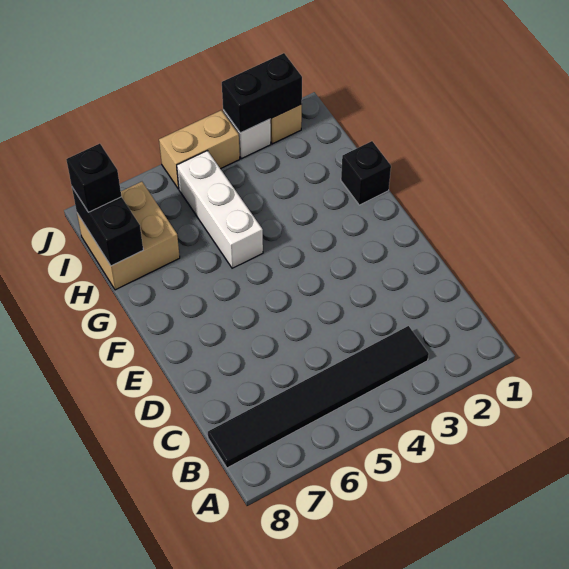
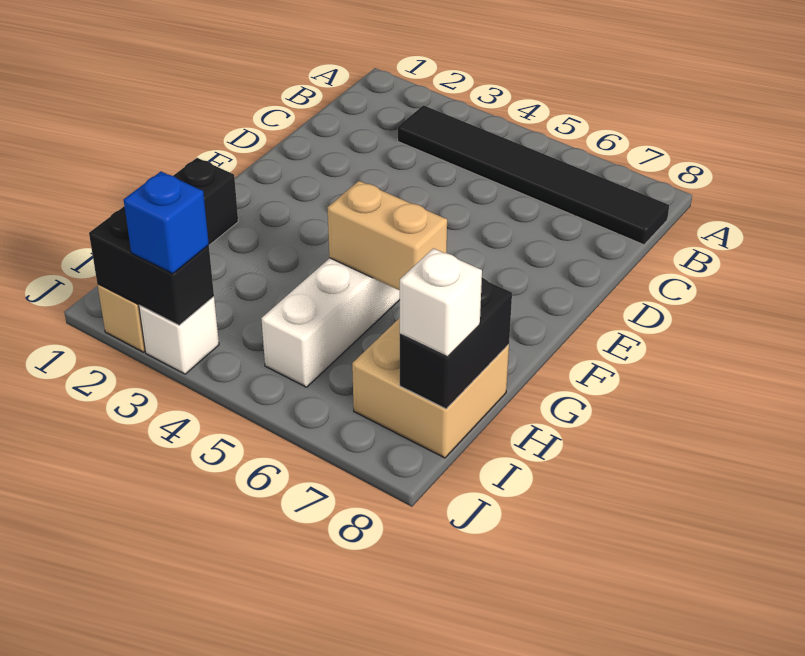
black 1x1 brick [66,144,121,212] -> white 1x1 brick [400,248,482,357]
none -> blue 1x1 brick [124,172,209,274]
tan 1x2 brick [159,110,240,189] -> tan 1x2 brick moved to [327,181,447,290]

